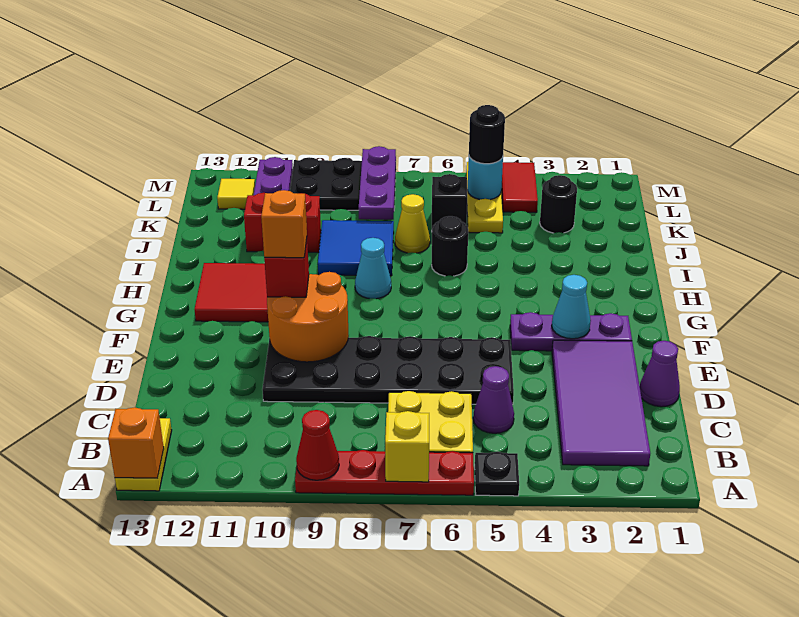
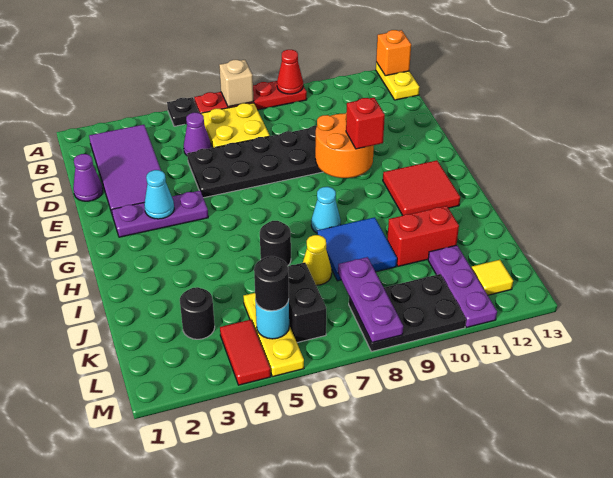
yellow 1x1 brick [385,411,429,482] -> tan 1x1 brick [219,60,254,107]
orange 1x1 brick [261,190,307,258] -> none
black 1x1 brick [432,174,467,228] -> black 1x2 brick [288,262,326,343]

